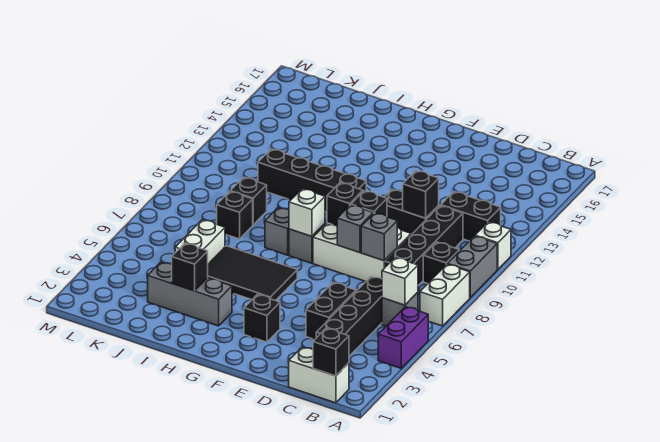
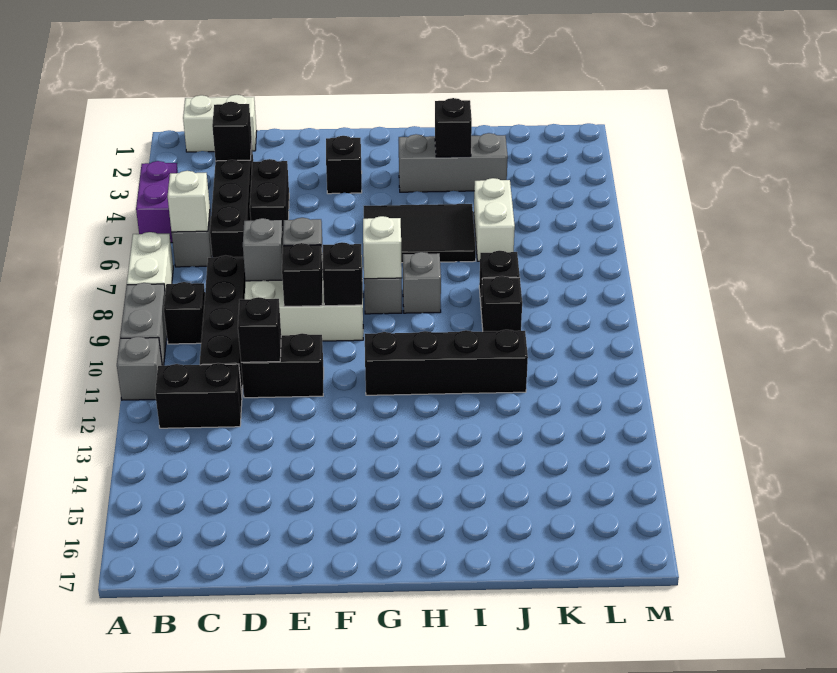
white 1x1 brick [475,222,511,269] -> grey 1x1 brick [117,337,162,400]
black 1x1 brick [313,328,349,376] -> black 1x1 brick moved to [212,102,252,161]

